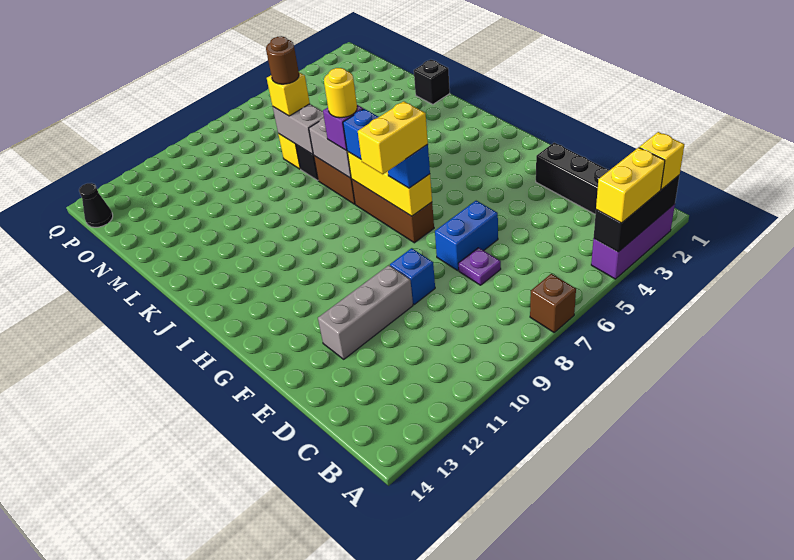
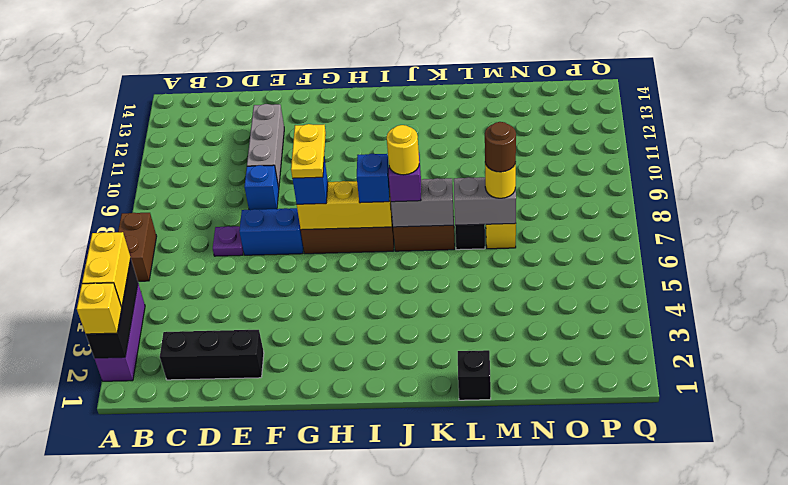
brown 1x1 brick [530,274,576,332] -> brown 1x2 brick [118,213,157,281]
blue 1x2 brick [435,201,498,270] -> blue 1x2 brick turned to [239,208,303,255]
yellow 1x2 brick [358,101,428,174] -> yellow 1x2 plate [291,124,326,178]
yellow 1x1 brick [267,73,310,116] -> yellow 1x1 round brick [485,163,516,198]
black 1x1 cone [79,183,113,227] -> none

